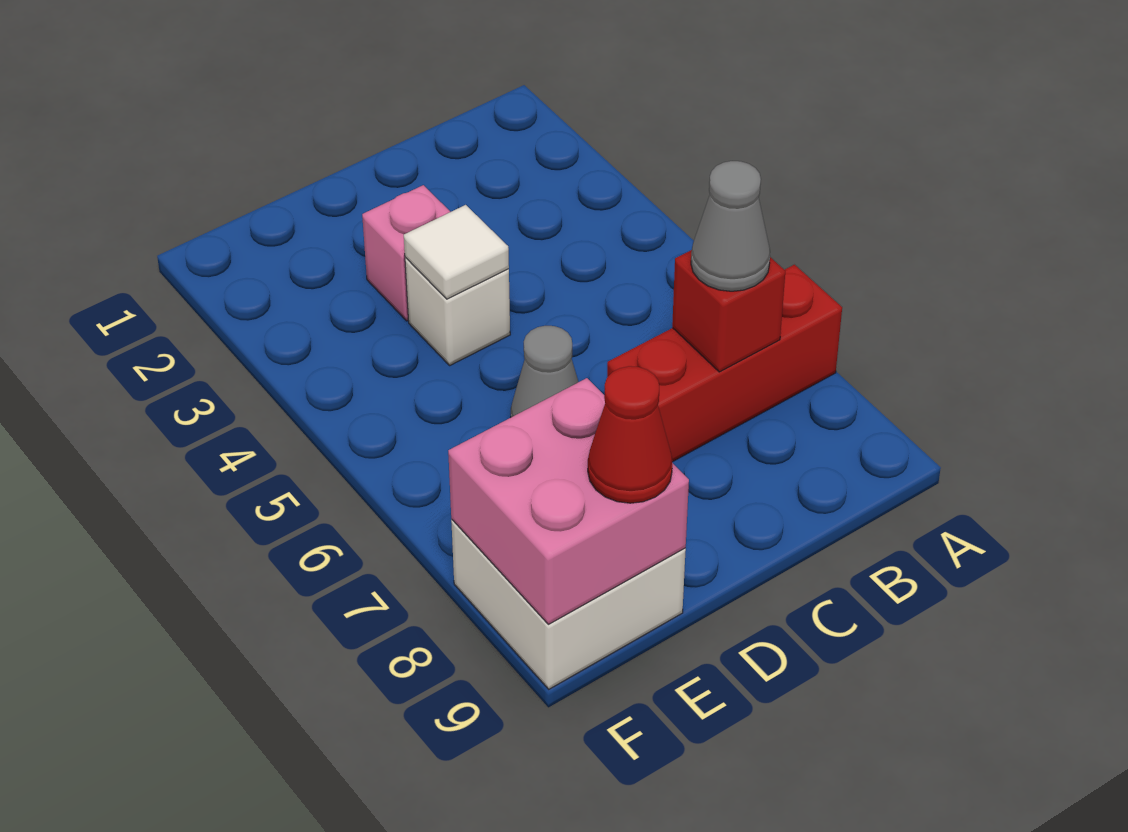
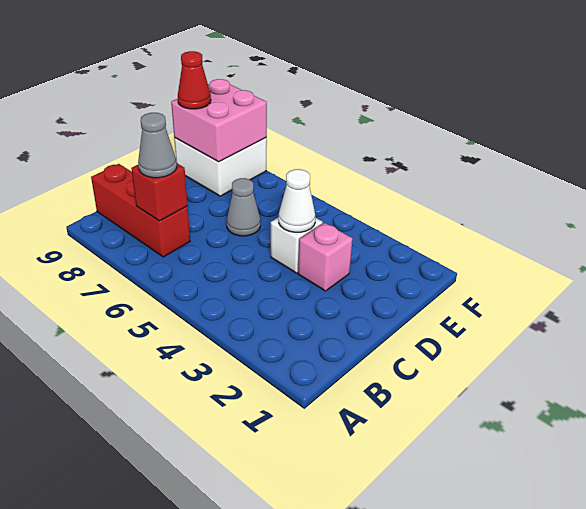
red 1x3 brick [607,265,842,462] -> red 1x3 brick turned to [91,164,190,257]
white 1x1 tile [404,205,509,299] -> white 1x1 cone [279,169,315,232]

